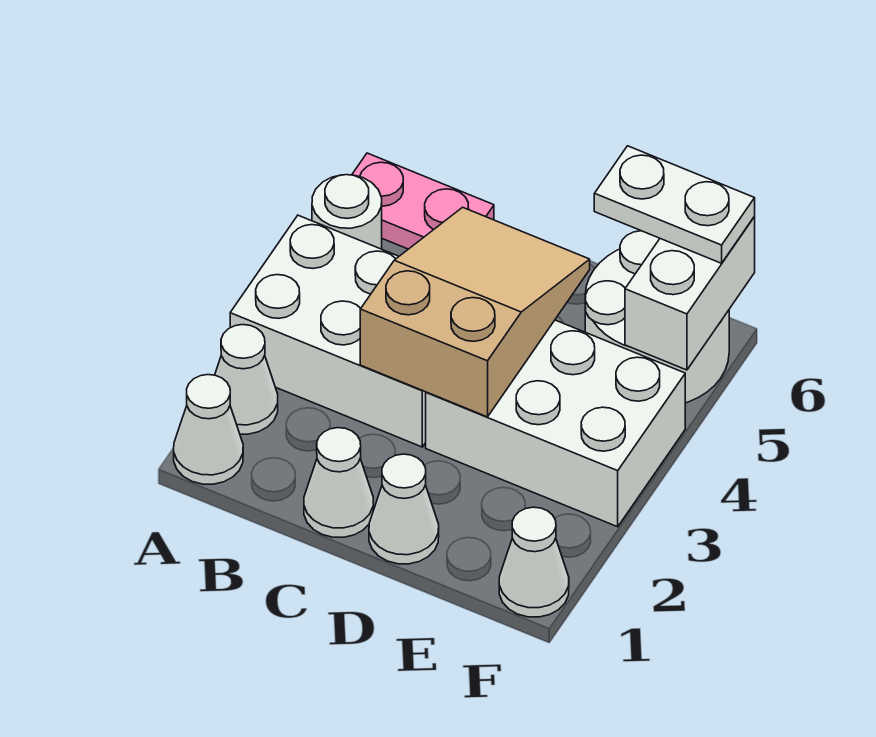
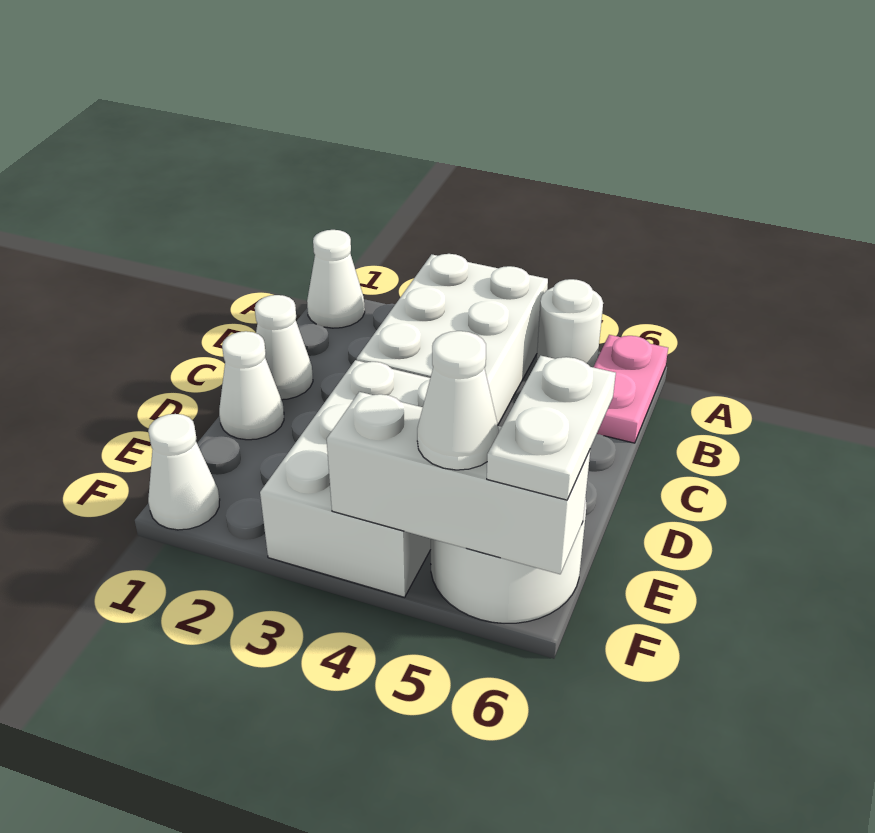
white 1x1 cone [215,325,278,434] -> white 1x1 cone moved to [417,331,499,470]
tan 2x3 slope [360,207,590,417] -> none
white 1x2 brick [625,217,755,370] -> white 1x3 brick [327,392,590,574]

